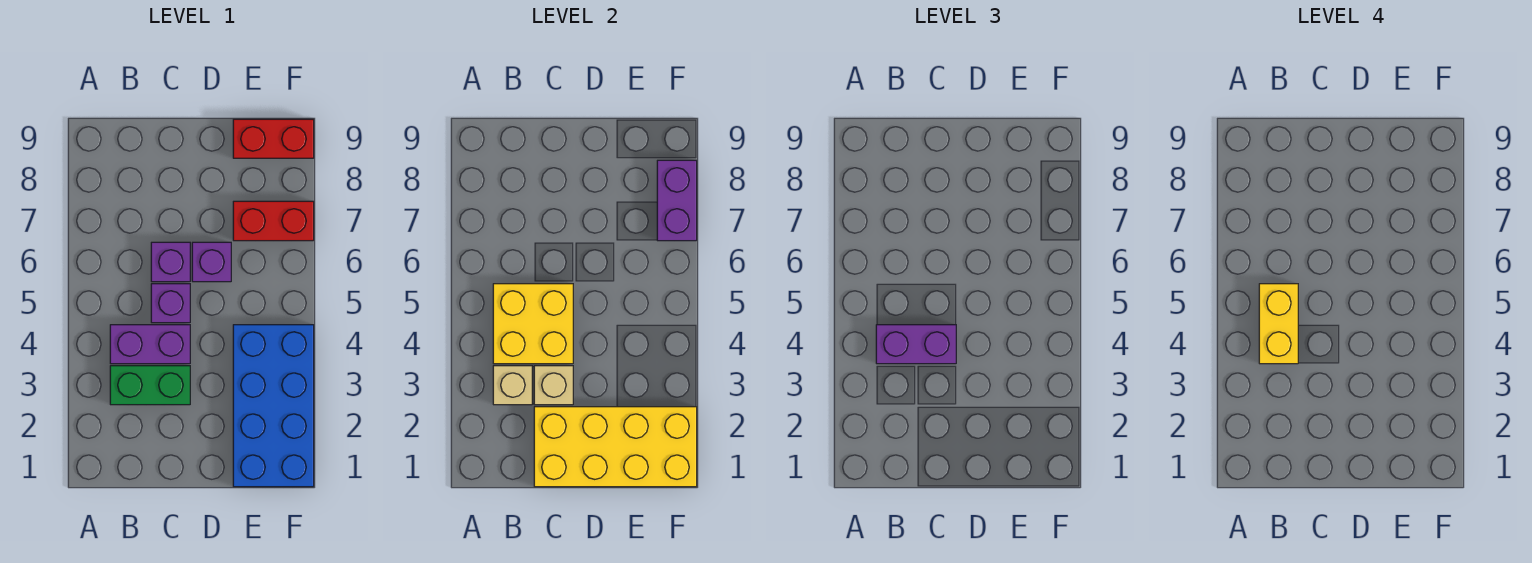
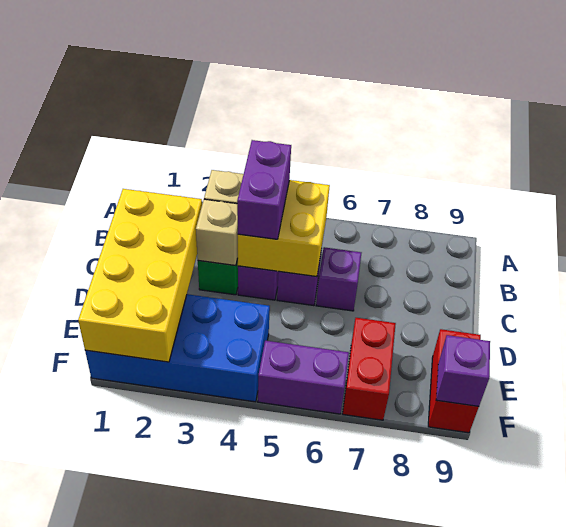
yellow 1x2 brick [1259,284,1298,364] -> none
purple 1x1 brick [192,242,231,282] -> purple 1x1 brick moved to [436,335,490,406]
purple 1x2 brick [657,160,697,241] -> purple 1x2 brick moved to [258,341,349,414]

